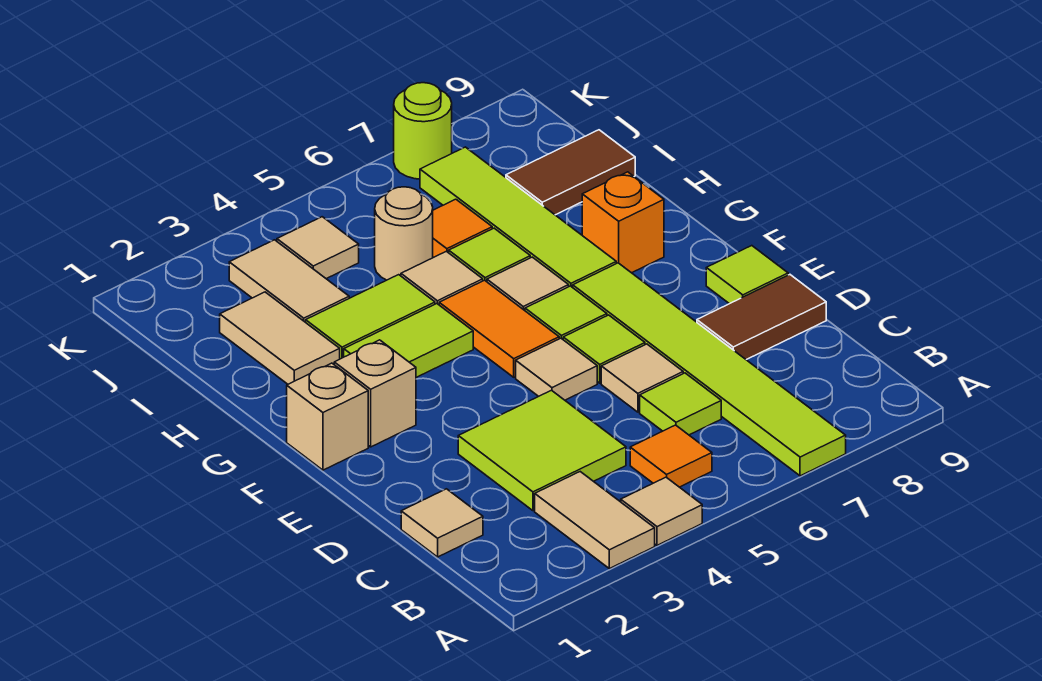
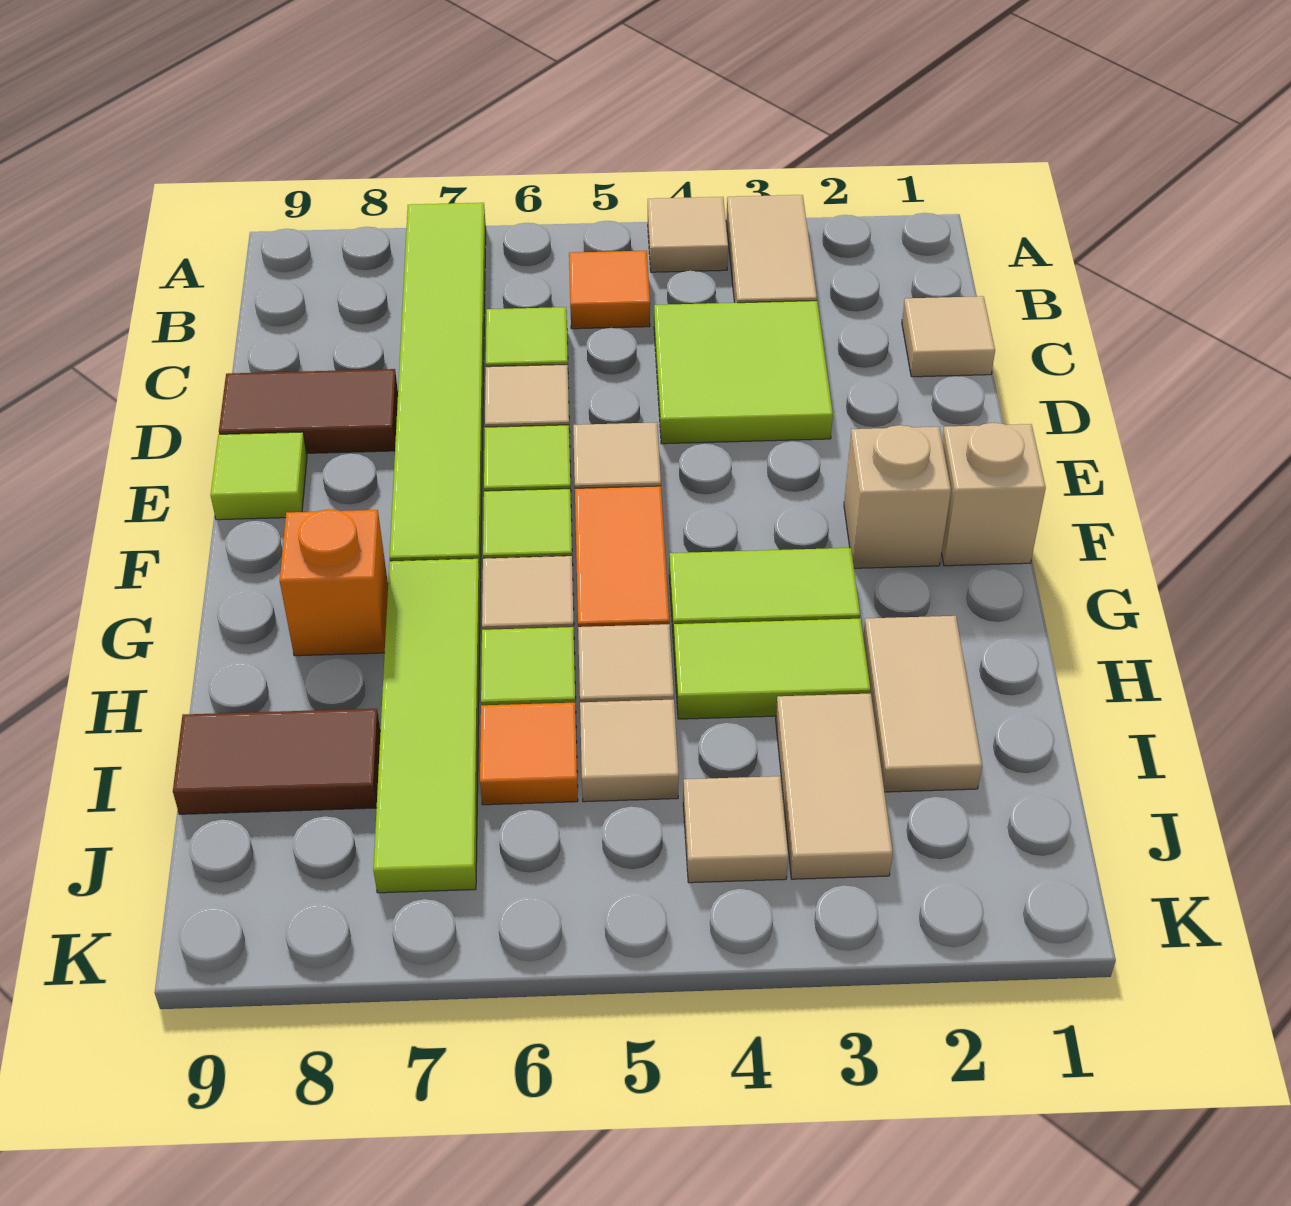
tan 1x1 round brick [375,187,433,280] -> tan 1x1 tile [580,700,679,802]
lime 1x1 round brick [394,83,452,179] -> none

